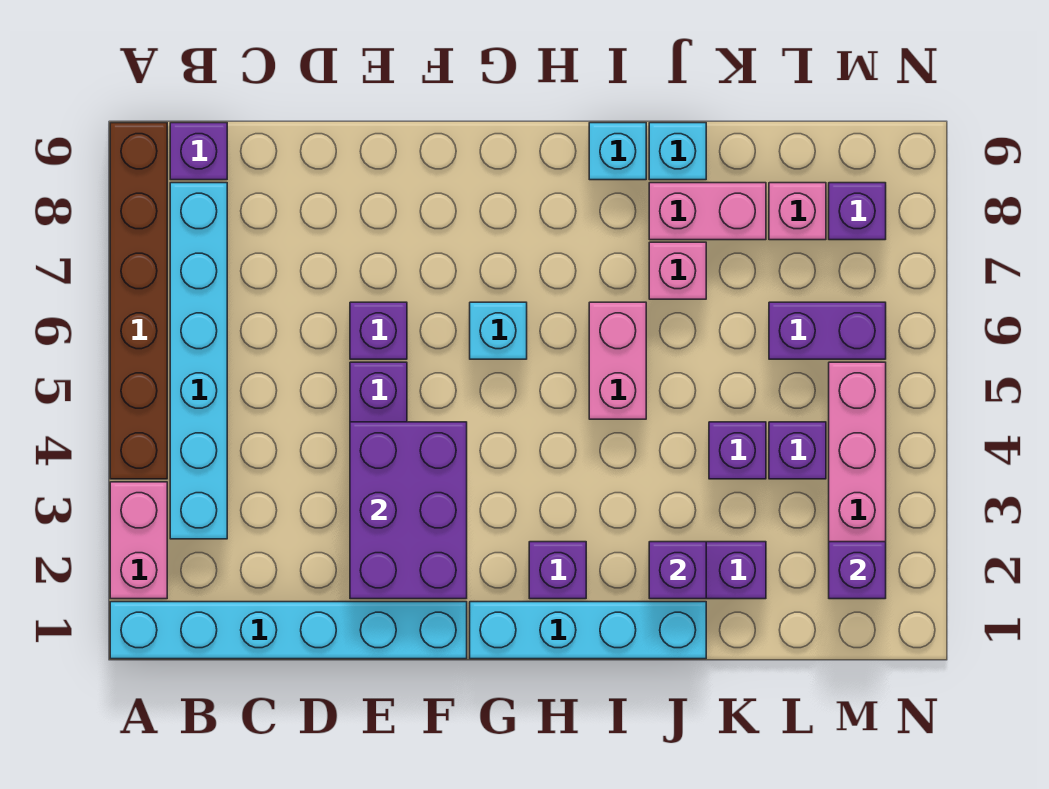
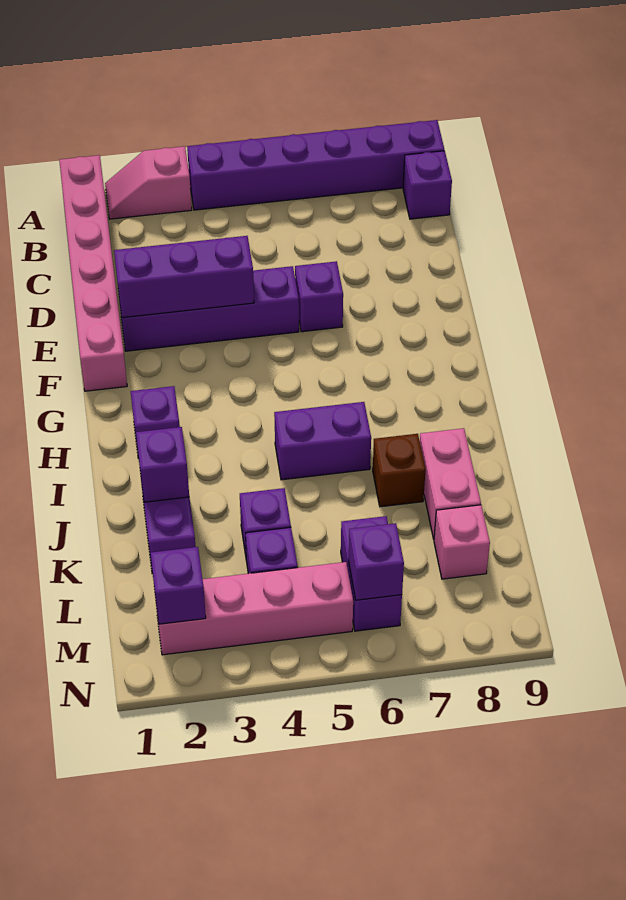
cyan 1x6 brick [110,602,467,659] -> pink 1x6 brick [59,155,127,391]
pink 1x2 brick [110,482,167,599] -> pink 1x2 slope [105,146,192,219]
brown 1x6 brick [110,123,167,479] -> purple 1x6 brick [187,120,444,210]
cyan 1x6 brick [170,183,227,539] -> none
purple 2x3 brick [350,422,467,599] -> purple 1x3 brick [114,236,254,318]
cyan 1x4 brick [470,602,706,659] -> none
cyan 1x1 brick [470,302,527,359] -> none
pink 1x2 brick [589,302,646,419] -> purple 1x2 brick [274,402,371,480]
cyan 1x1 brick [589,123,646,180] -> none
pink 1x1 brick [649,242,706,299] -> brown 1x1 brick [373,434,426,507]
cyan 1x1 brick [649,123,706,180] -> none
purple 1x1 brick [829,183,886,240] -> purple 1x1 brick moved to [349,523,404,600]

